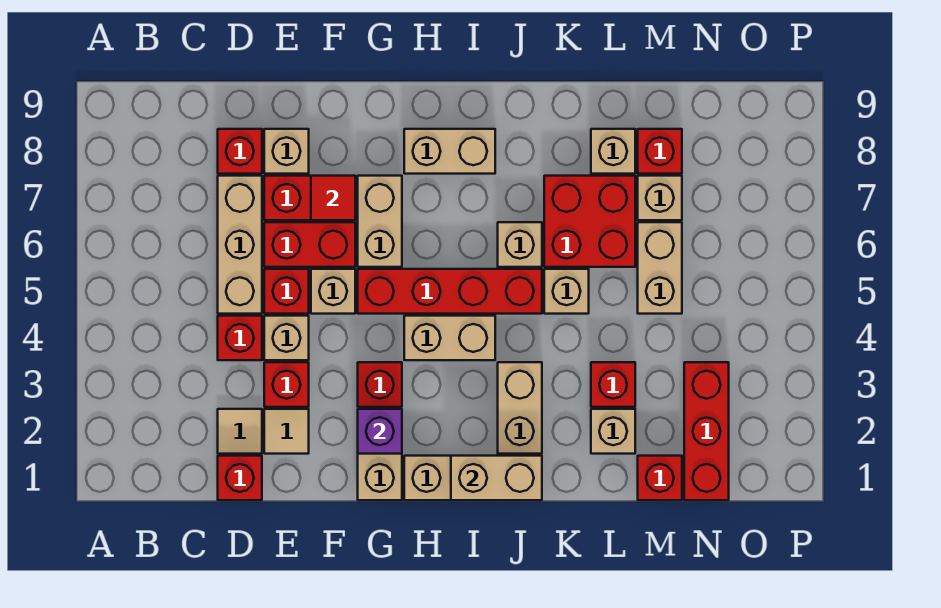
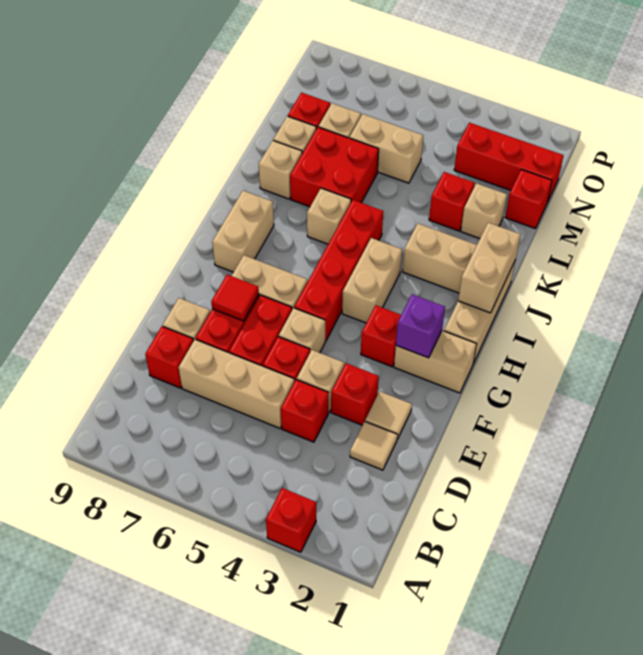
red 1x1 brick [218,456,262,500] -> red 1x1 brick moved to [266,488,316,552]
tan 1x1 brick [544,269,589,314] -> tan 1x1 brick moved to [259,141,302,199]

